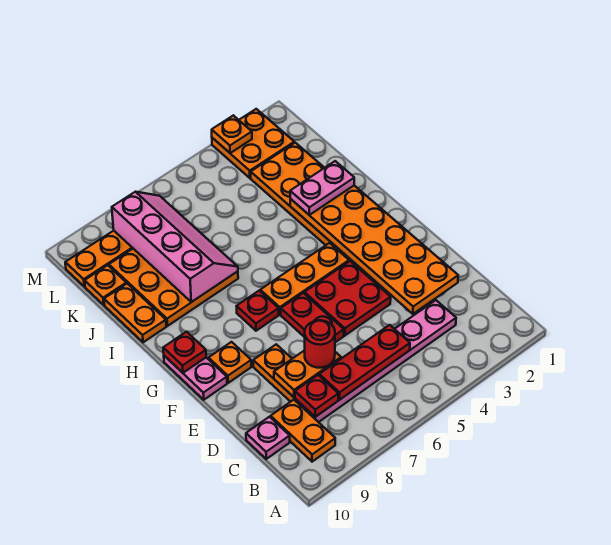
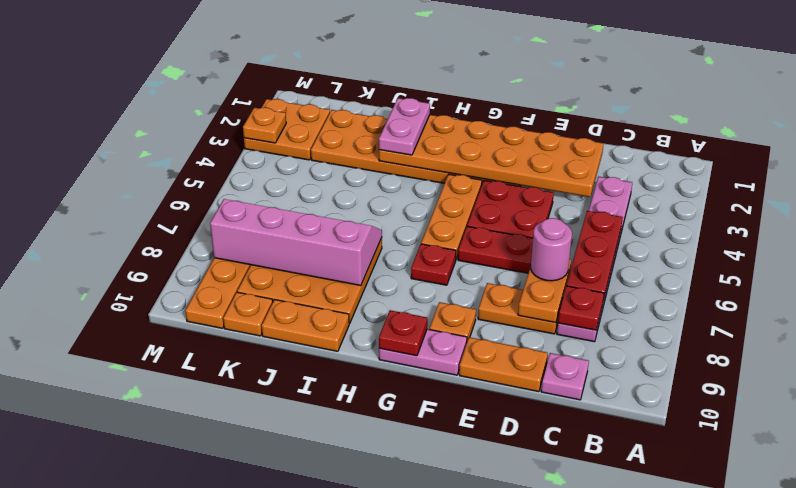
orange 1x2 plate [271,400,335,462] -> orange 1x2 plate moved to [459,337,548,392]
red 1x1 round brick [305,320,335,368] -> pink 1x1 round brick [531,218,572,281]

